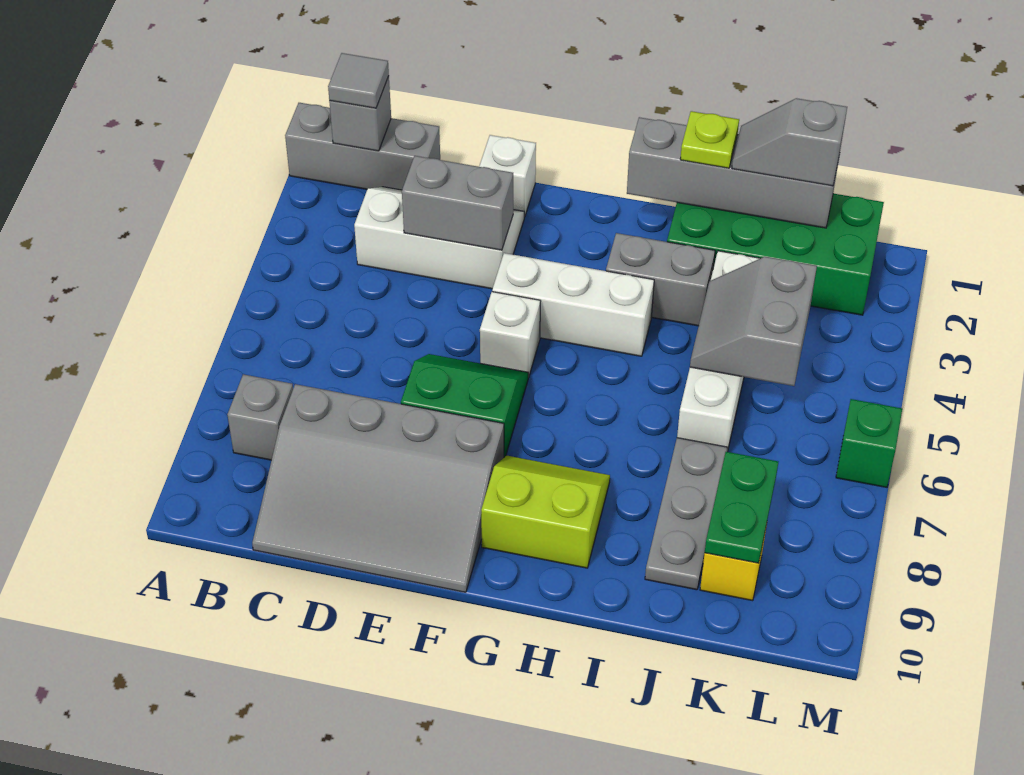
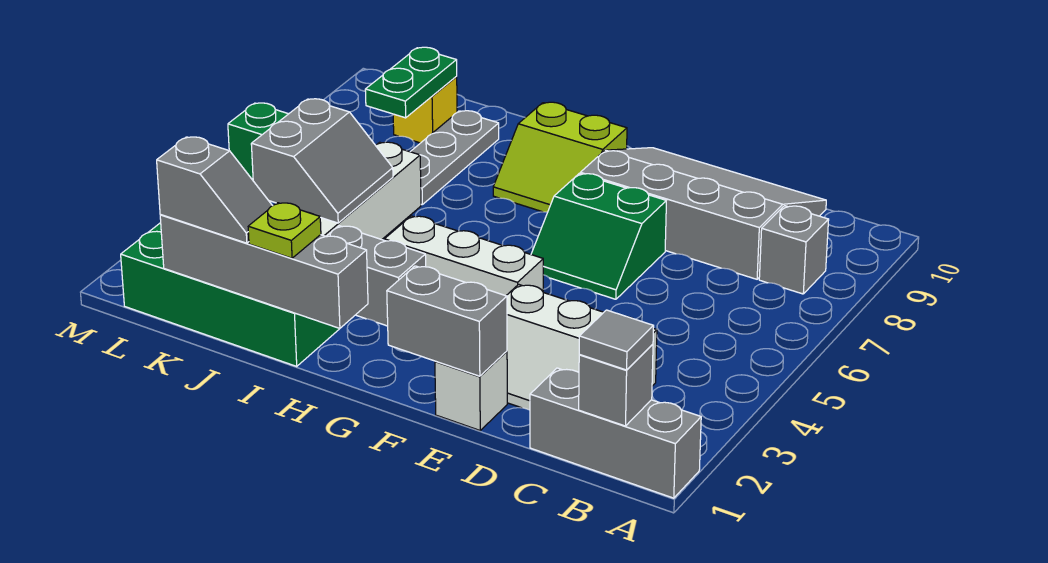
grey 1x2 brick [402,156,513,250] -> grey 1x2 brick moved to [387,266,507,376]
white 1x1 brick [480,292,540,377] -> none

